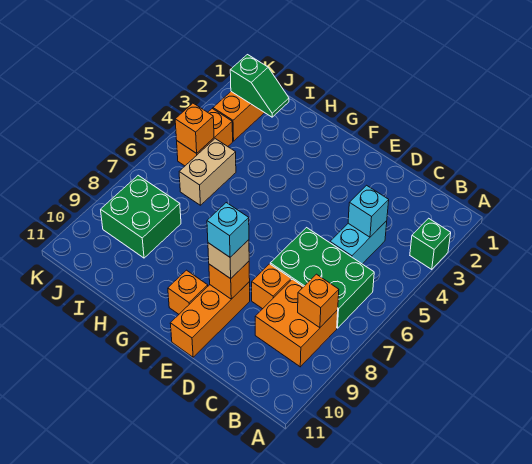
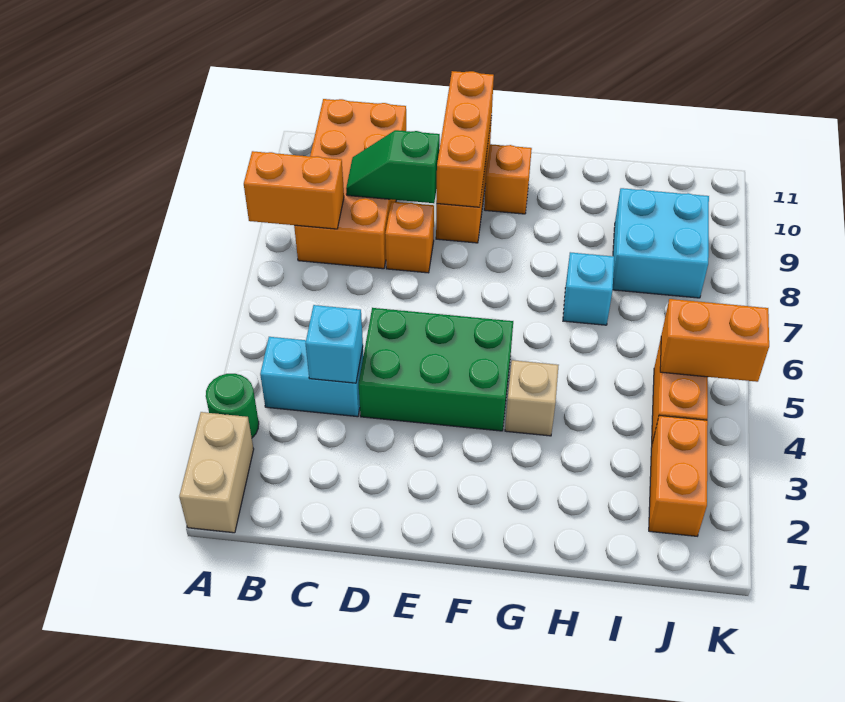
green 1x1 brick [410,218,451,269] -> green 1x1 round brick [206,374,259,438]
green 2x3 brick [270,228,374,328] -> green 2x3 brick moved to [359,308,513,431]
orange 2x2 brick [255,279,338,367] -> orange 2x4 brick [294,99,406,269]
orange 1x1 brick [298,274,339,328] -> orange 1x2 brick [244,151,344,229]
cyan 1x2 brick [330,221,387,264] -> cyan 1x2 brick turned to [260,337,364,417]
orange 1x1 brick [209,261,250,299] -> orange 1x3 brick [436,71,494,207]
tan 1x1 brick [208,240,249,279] -> tan 1x1 brick moved to [505,360,559,436]
cyan 1x1 brick [207,203,249,257] -> cyan 1x1 brick moved to [563,252,614,325]
green 1x2 slope [230,55,289,117] -> green 1x2 slope moved to [346,130,440,203]
tan 1x2 brick [179,139,236,205] -> tan 1x2 brick moved to [179,412,254,533]
green 2x2 brick [101,175,181,258] -> cyan 2x2 brick [613,188,709,298]
orange 1x1 brick [175,103,214,153] -> orange 1x2 brick [660,299,769,382]

